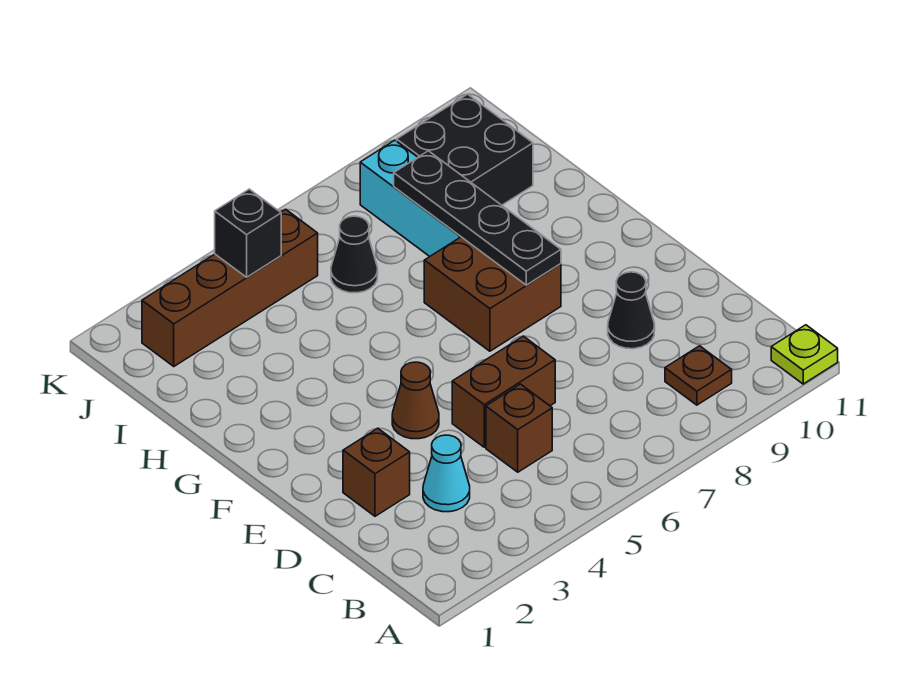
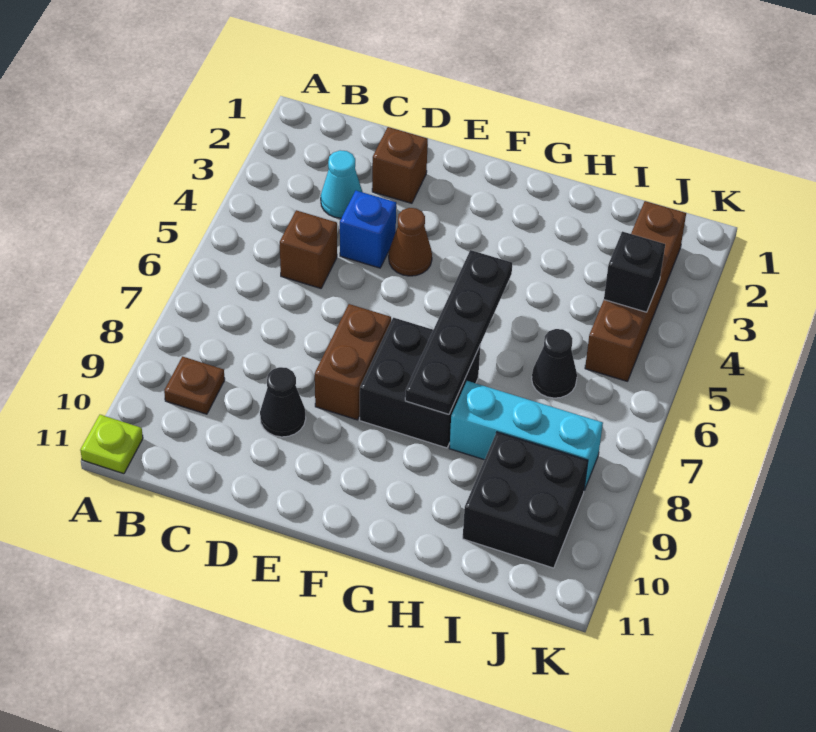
none -> blue 1x1 brick [340,191,396,268]
brown 1x2 brick [452,336,555,447] -> brown 1x2 brick moved to [314,304,391,420]
brown 2x2 brick [424,237,561,351] -> black 2x2 brick [360,318,481,448]
black 1x4 plate [394,151,561,285] -> black 1x4 plate turned to [405,250,512,415]

